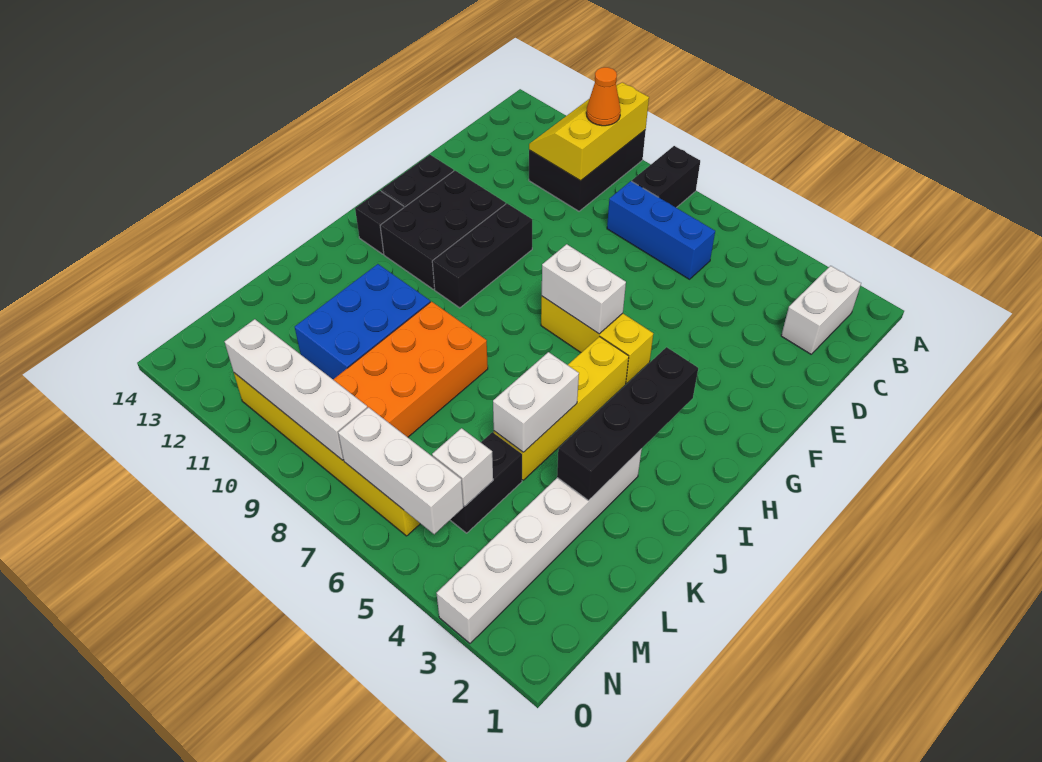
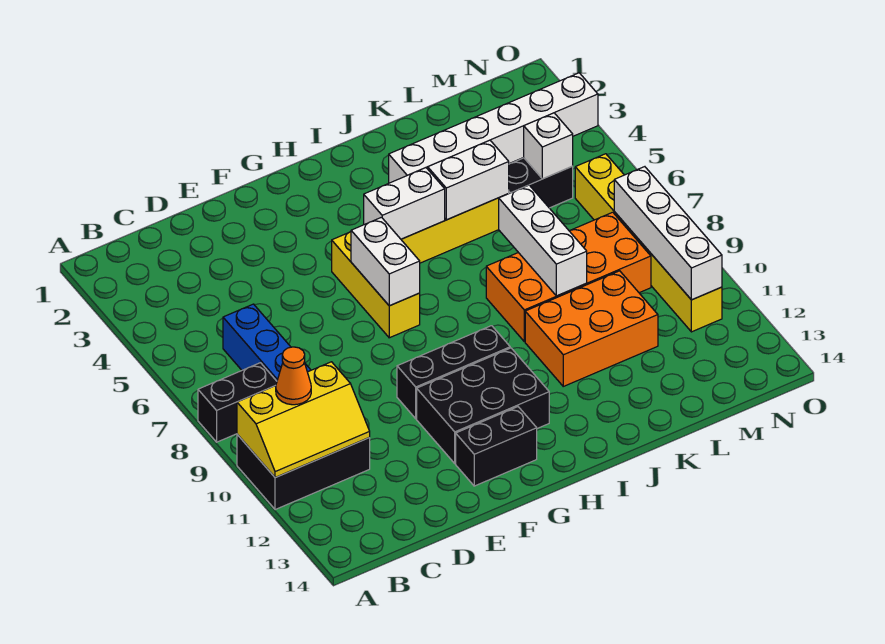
white 1x2 brick [781,266,861,354] -> white 1x2 brick moved to [364,168,445,239]
black 1x4 brick [557,347,698,500] -> none
black 1x1 brick [355,190,404,254] -> none
blue 2x3 brick [295,264,430,379] -> orange 2x3 brick [525,271,658,386]
white 1x3 brick [338,407,463,534] -> white 1x3 brick moved to [499,185,587,296]

